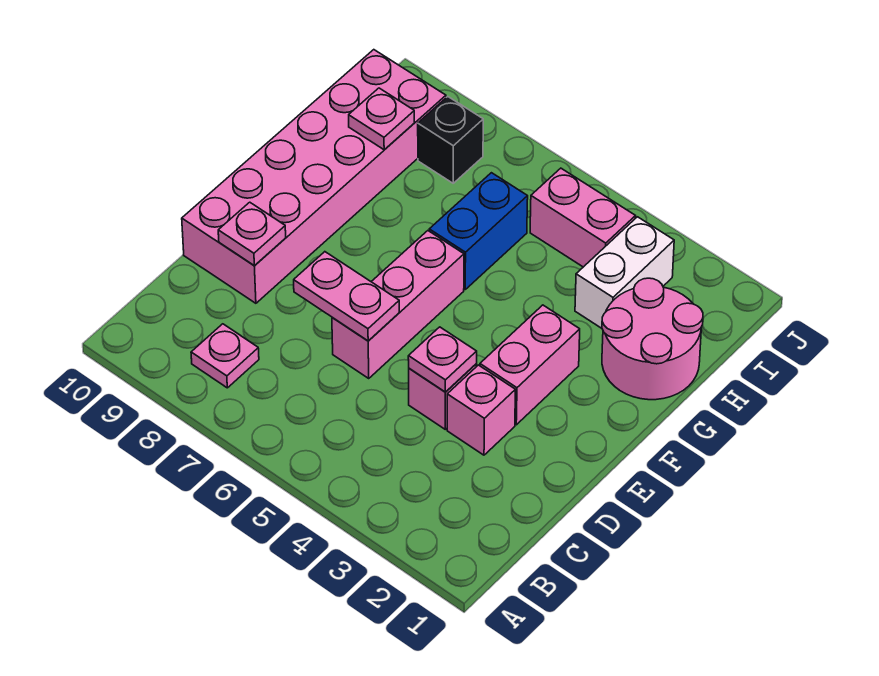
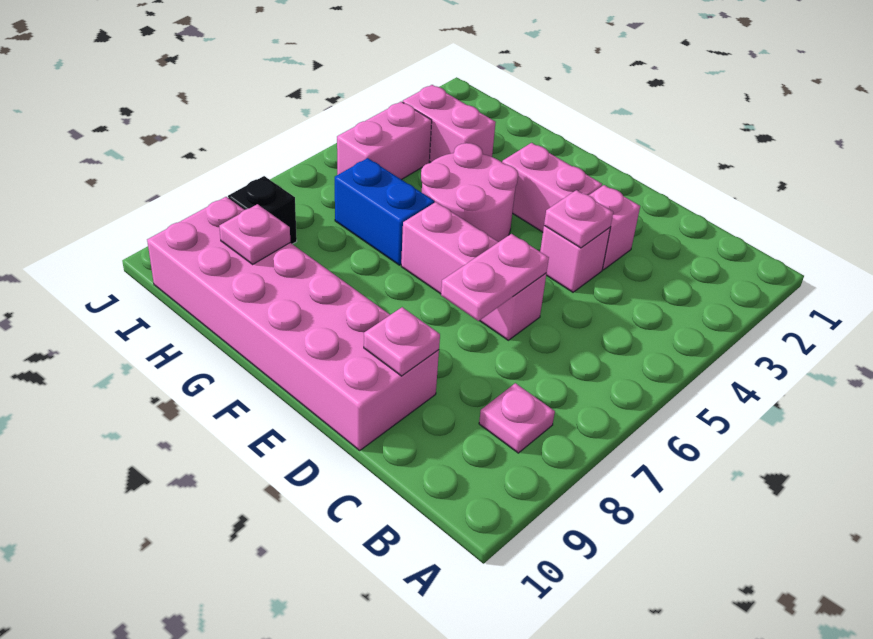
pink 2x2 round brick [602,278,703,400] -> pink 2x2 round brick moved to [421,143,518,242]
white 1x2 brick [575,217,674,328] -> pink 1x2 brick [403,85,496,162]

